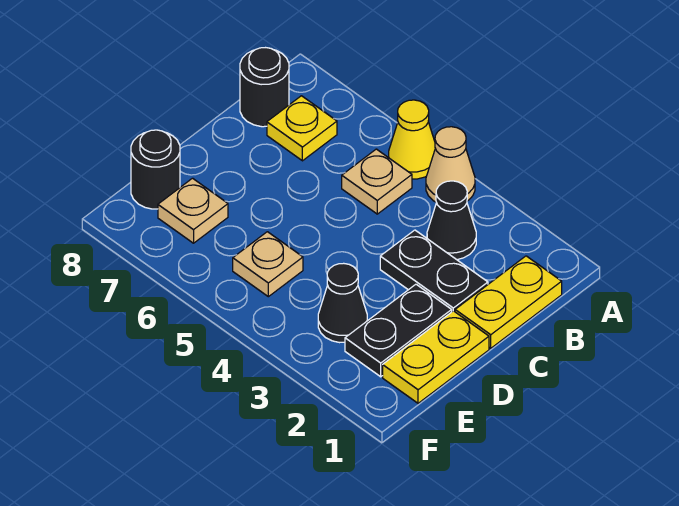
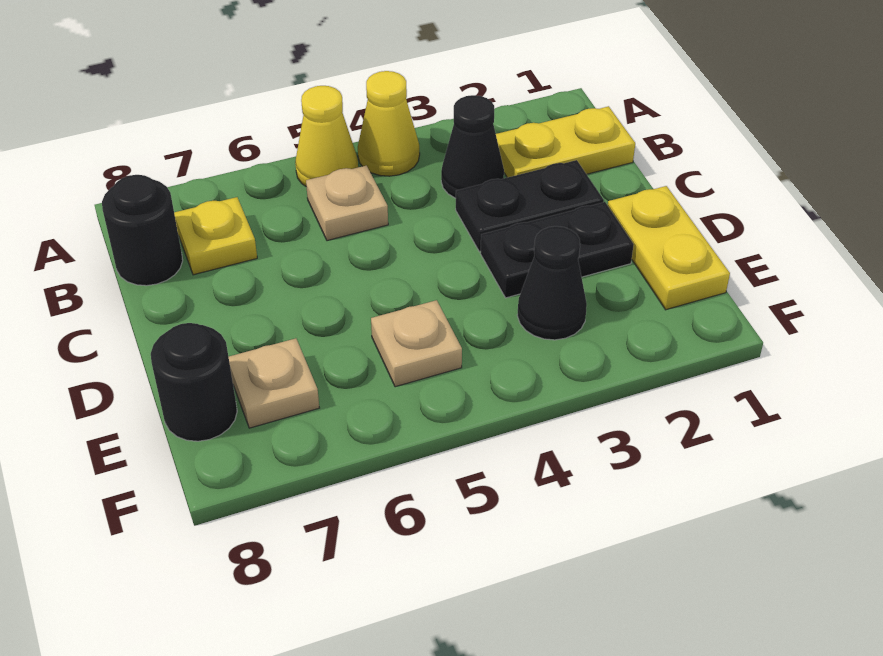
tan 1x1 cone [426,127,475,202] -> yellow 1x1 cone [358,71,420,176]
yellow 1x2 plate [455,256,562,348] -> yellow 1x2 plate turned to [496,106,635,178]
black 1x2 plate [345,284,452,377] -> black 1x2 plate turned to [480,202,634,298]

